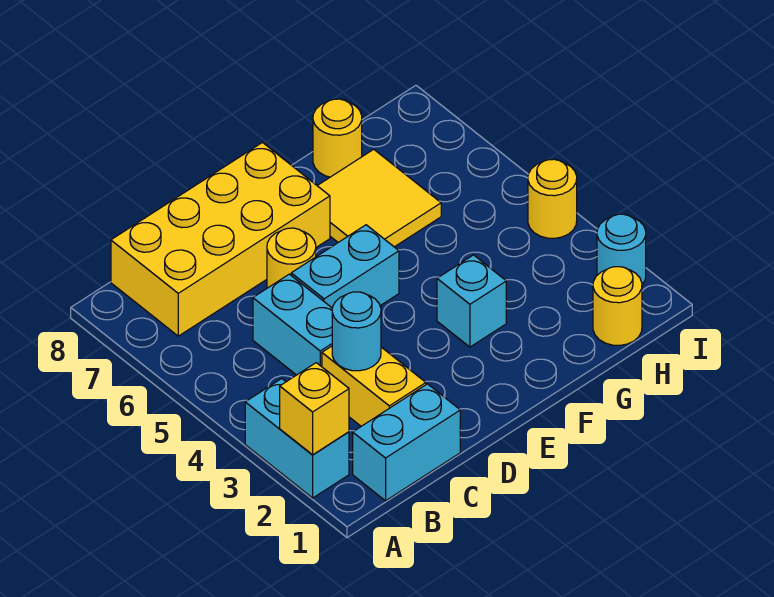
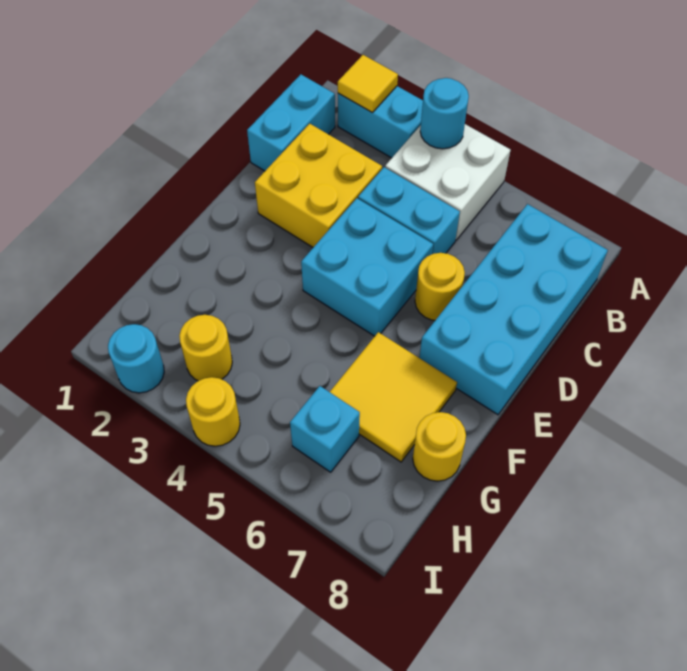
yellow 1x1 brick [280,363,349,455] -> yellow 1x1 tile [338,55,398,113]
none -> white 2x2 brick [385,124,510,240]
yellow 2x4 brick [111,143,330,336] -> cyan 2x4 brick [419,204,608,415]
yellow 1x2 brick [322,346,426,426] -> yellow 2x2 brick [255,124,382,247]
cyan 1x1 round brick [332,292,381,371] -> cyan 1x1 round brick moved to [420,78,469,149]
cyan 1x2 brick [291,225,399,308] -> cyan 2x2 brick [301,198,433,336]
cyan 1x1 brick [437,255,506,347] -> cyan 1x1 brick moved to [290,386,360,472]
yellow 1x1 round brick [593,267,642,345] -> yellow 1x1 round brick moved to [179,315,232,381]

